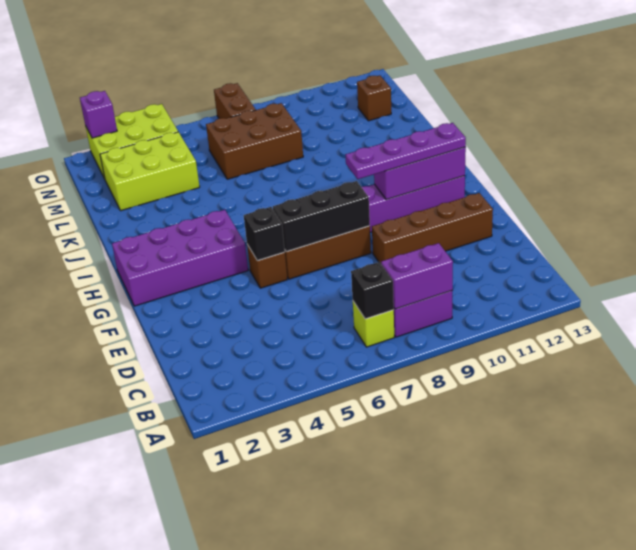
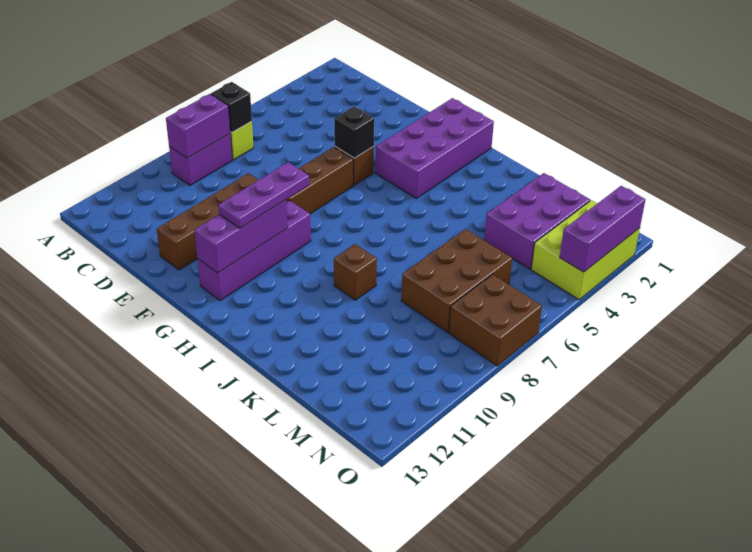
black 1x3 brick [273,181,370,251] -> none
purple 1x4 plate [345,123,466,179] -> purple 1x3 plate [218,162,309,228]
lime 2x3 brick [100,132,200,211] -> purple 2x3 brick [484,173,590,269]
brown 1x1 brick [357,75,391,121] -> brown 1x1 brick moved to [334,244,377,300]
brown 1x2 brick [214,83,255,118] -> brown 2x2 brick [449,274,542,366]
purple 1x1 brick [80,91,117,138] -> purple 1x3 brick [560,186,645,272]

